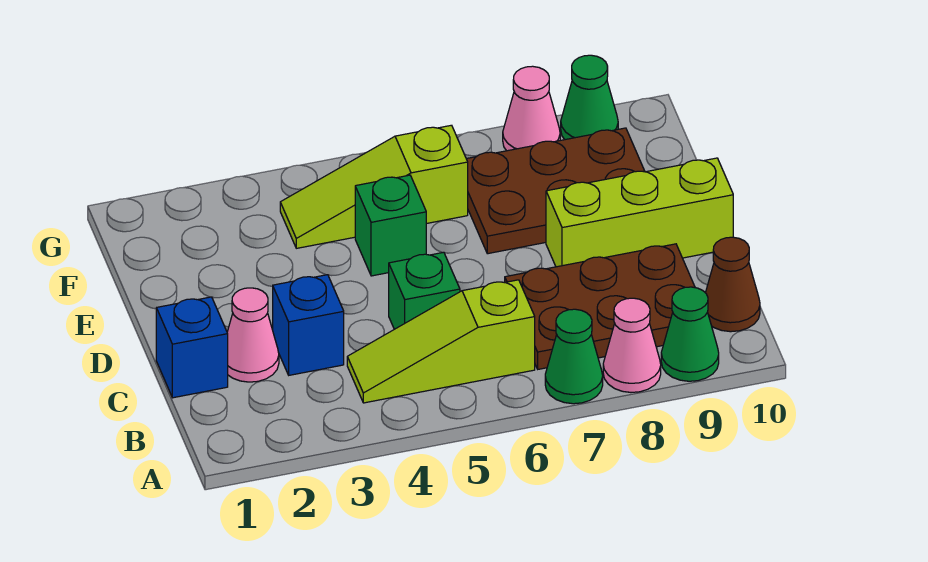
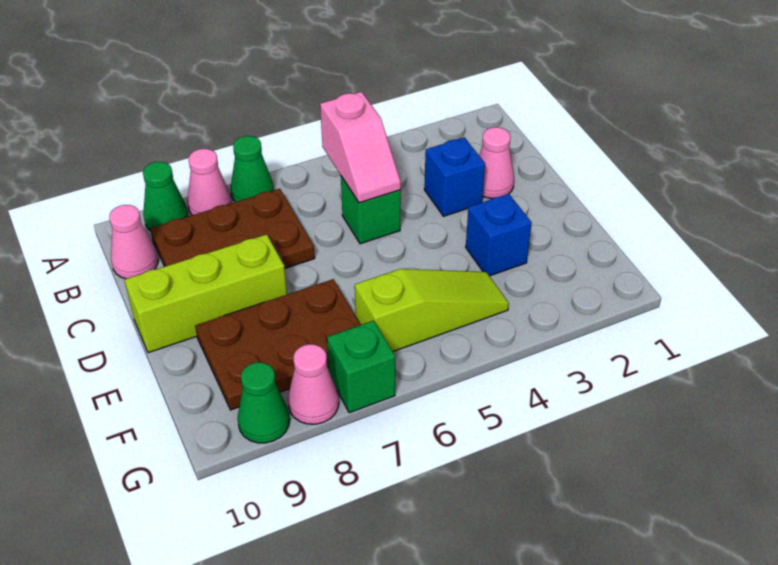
lime 1x3 slope [347,280,535,403] -> none
none -> pink 1x2 slope [320,92,401,203]
brown 1x1 cone [706,237,760,332] -> pink 1x1 cone [109,205,158,279]
blue 1x1 brick [156,297,228,398] -> blue 1x1 brick moved to [466,194,532,276]
green 1x1 brick [355,175,426,276] -> green 1x1 brick moved to [327,321,395,413]

